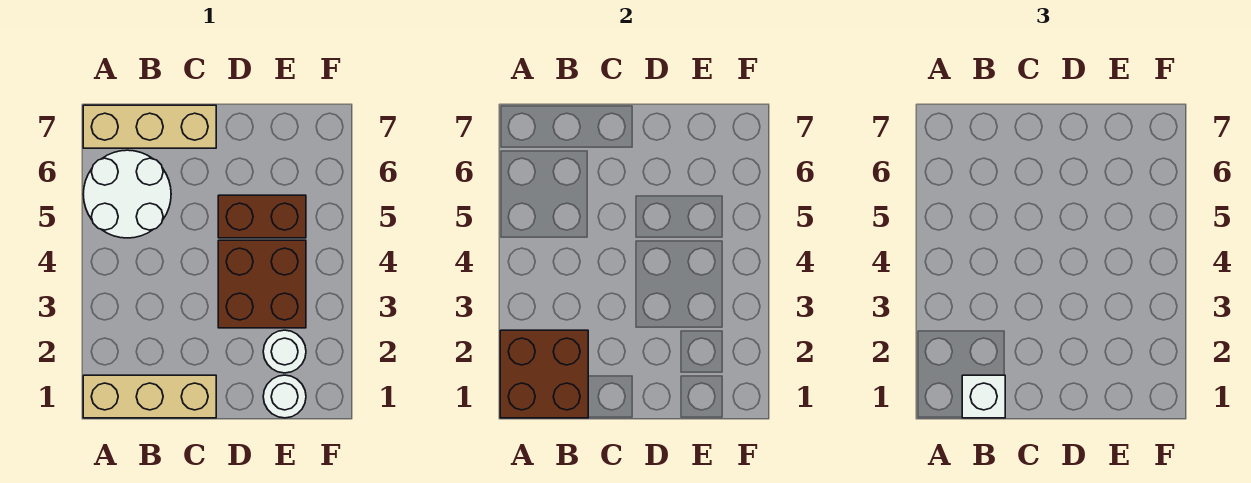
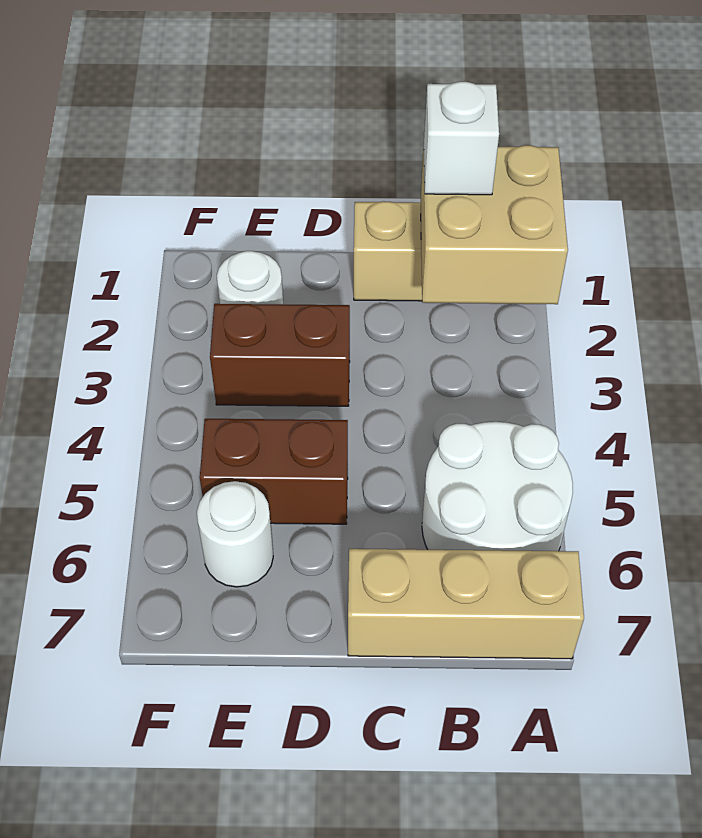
brown 2x2 brick [500,330,588,418] -> tan 2x2 brick [420,145,568,304]
brown 2x2 brick [218,240,306,328] -> brown 1x2 brick [210,304,350,406]
white 1x1 round brick [263,375,306,418] -> white 1x1 round brick moved to [197,481,273,587]

